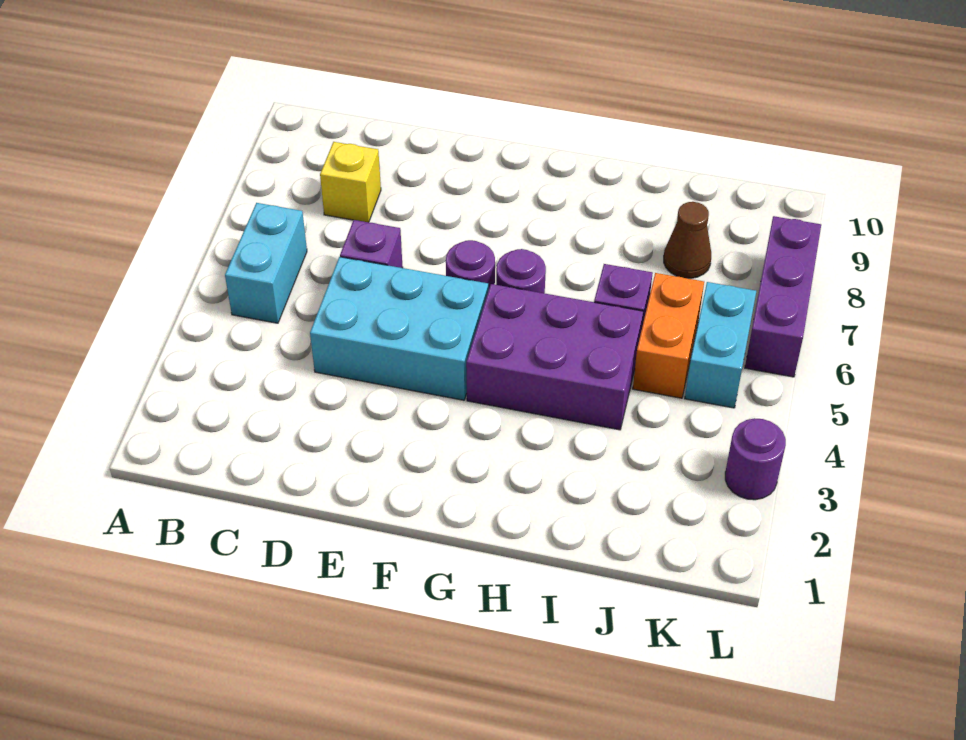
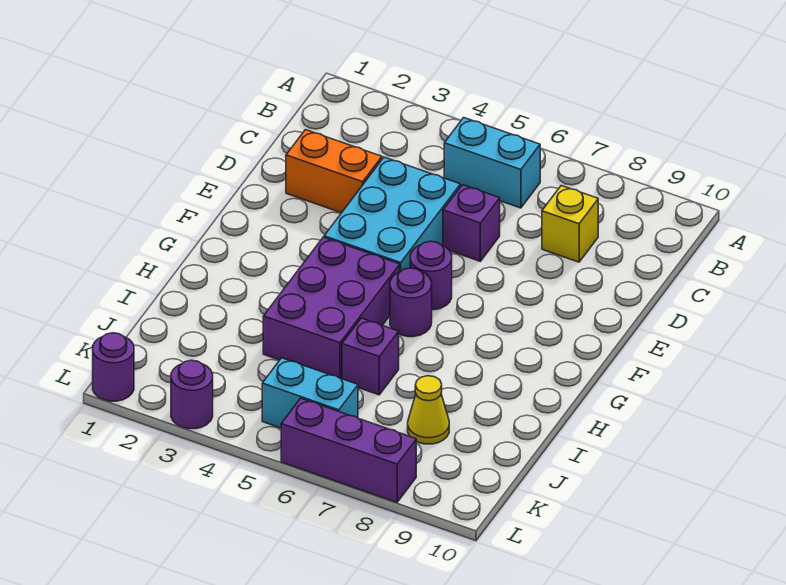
orange 1x2 brick [633,273,704,398] -> orange 1x2 brick moved to [286,130,382,213]
brown 1x1 cone [664,202,711,278] -> yellow 1x1 cone [408,376,449,444]
none -> purple 1x1 round brick [93,333,134,401]

